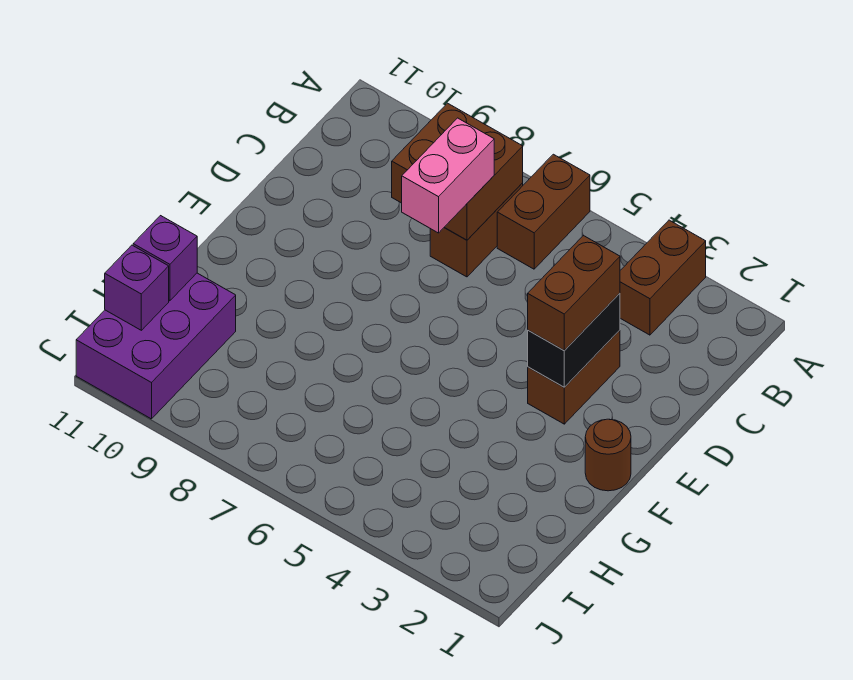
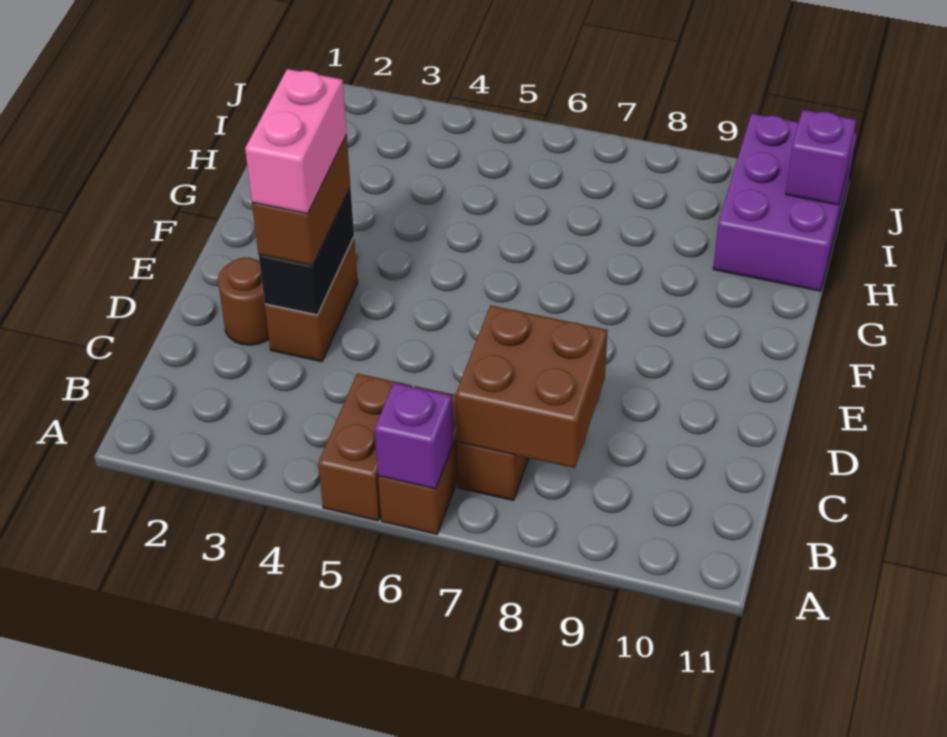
brown 1x2 brick [620,220,706,335] -> brown 1x2 brick moved to [318,374,412,521]
pink 1x2 brick [402,118,494,233] -> pink 1x2 brick moved to [245,69,347,214]
brown 1x1 round brick [585,419,631,491] -> brown 1x1 round brick moved to [218,257,269,345]
purple 1x1 brick [133,216,197,301] -> purple 1x1 brick moved to [375,383,453,489]

